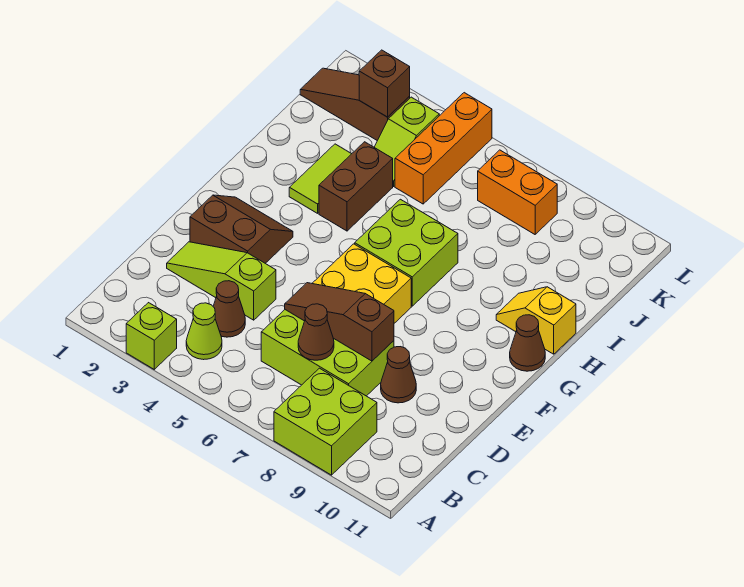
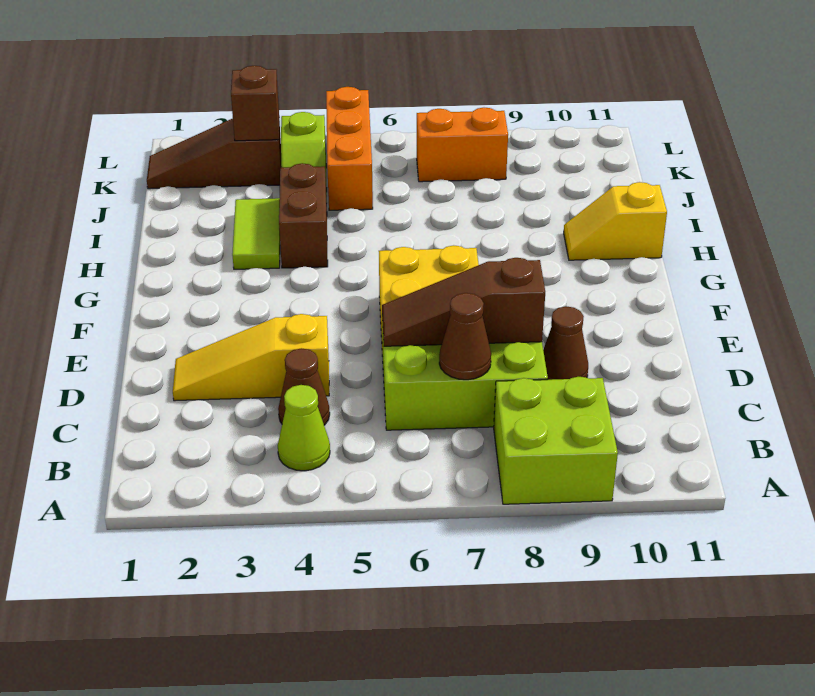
lime 1x1 brick [126,303,177,369] -> none
lime 1x3 slope [167,242,276,320] -> yellow 1x3 slope [173,314,329,401]
brown 2x2 slope [190,195,293,263] -> none
lime 2x2 brick [355,199,458,306] -> none
brown 1x1 cone [510,315,545,371] -> none

